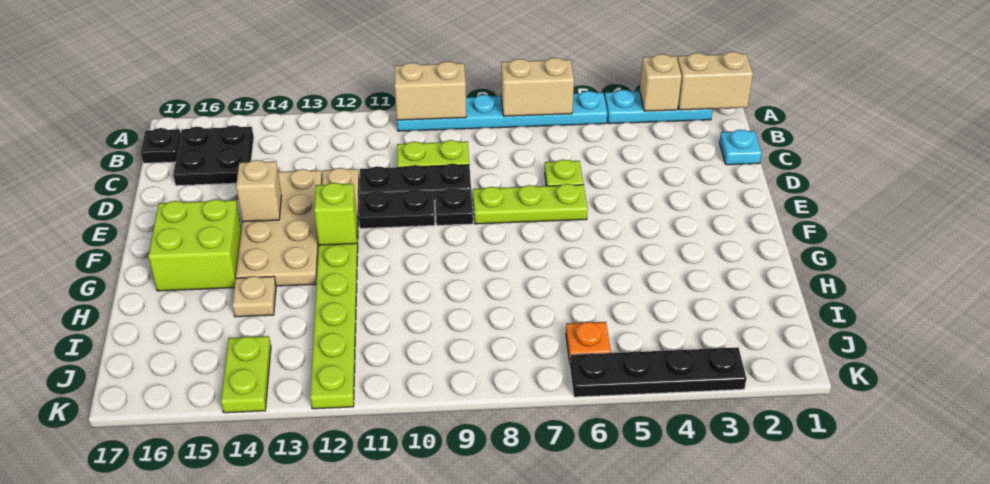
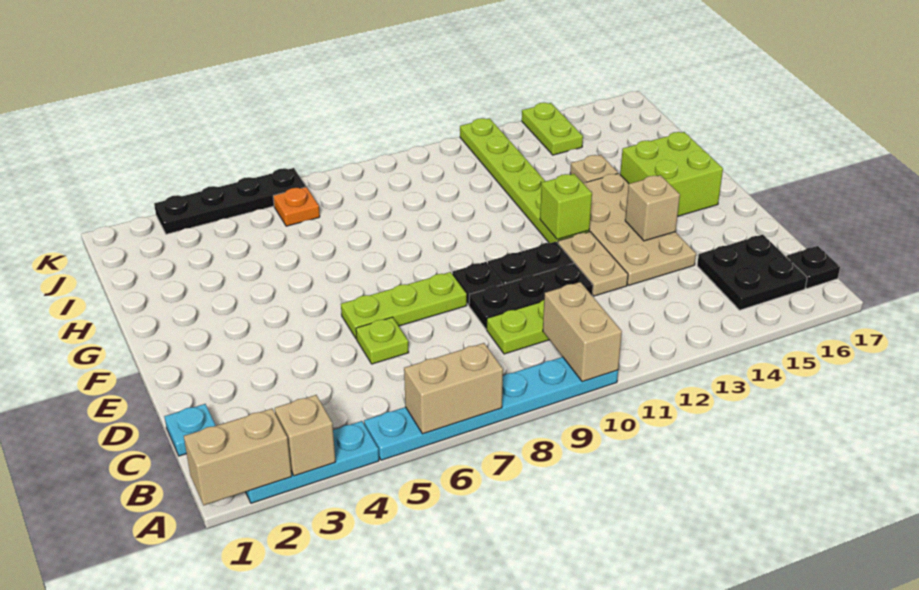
tan 1x2 brick [395,61,466,120] -> tan 1x2 brick turned to [543,282,622,382]

